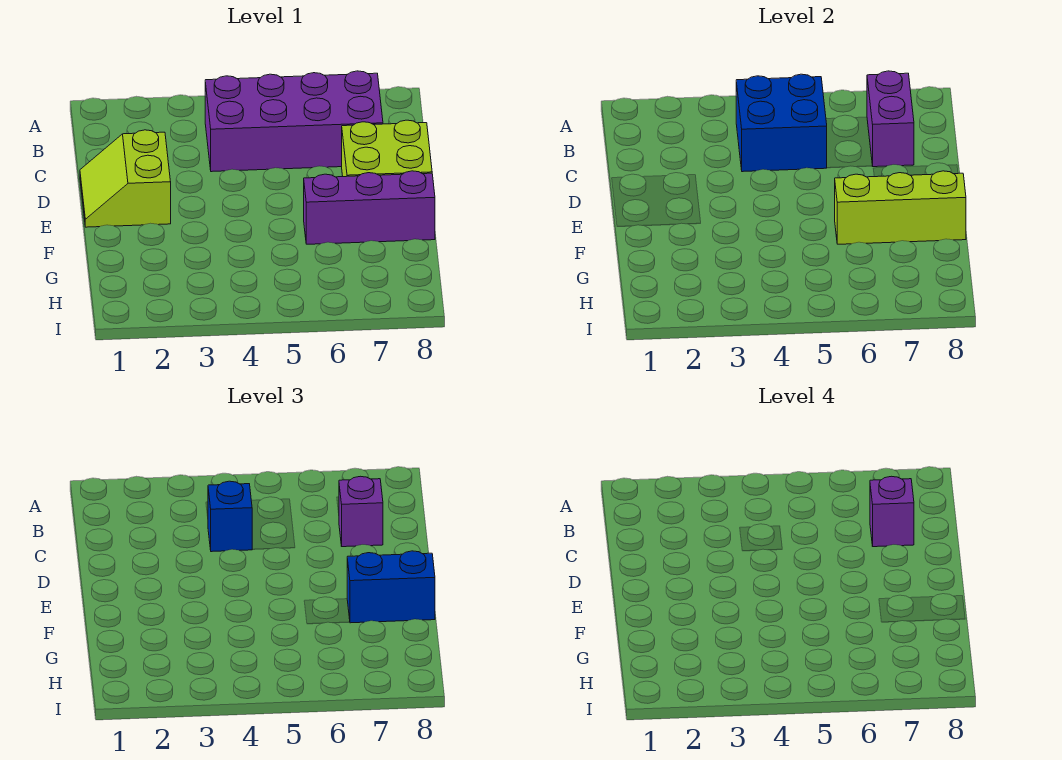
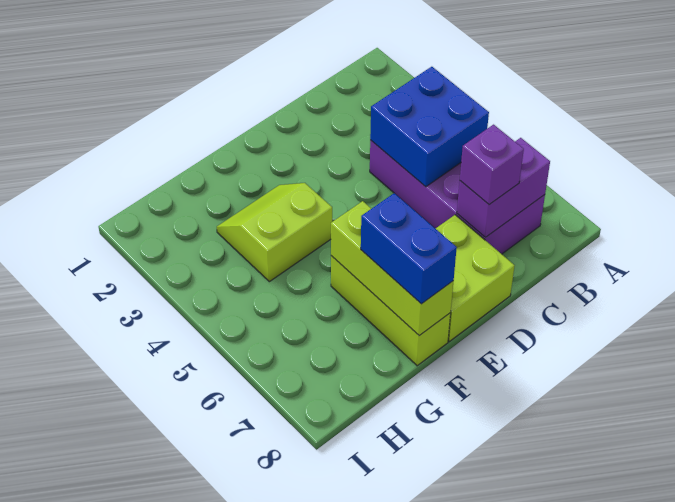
blue 1x1 brick [208,481,253,552] -> none
purple 1x1 brick [870,476,914,547] -> none
lime 2x2 slope [80,130,171,227] -> lime 2x2 slope moved to [217,183,332,282]
purple 1x3 brick [304,171,435,244] -> lime 1x3 brick [331,256,451,366]

